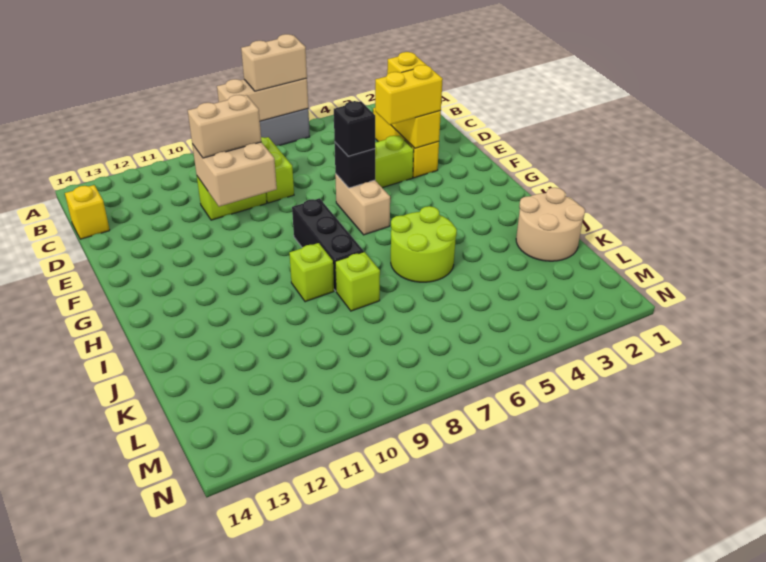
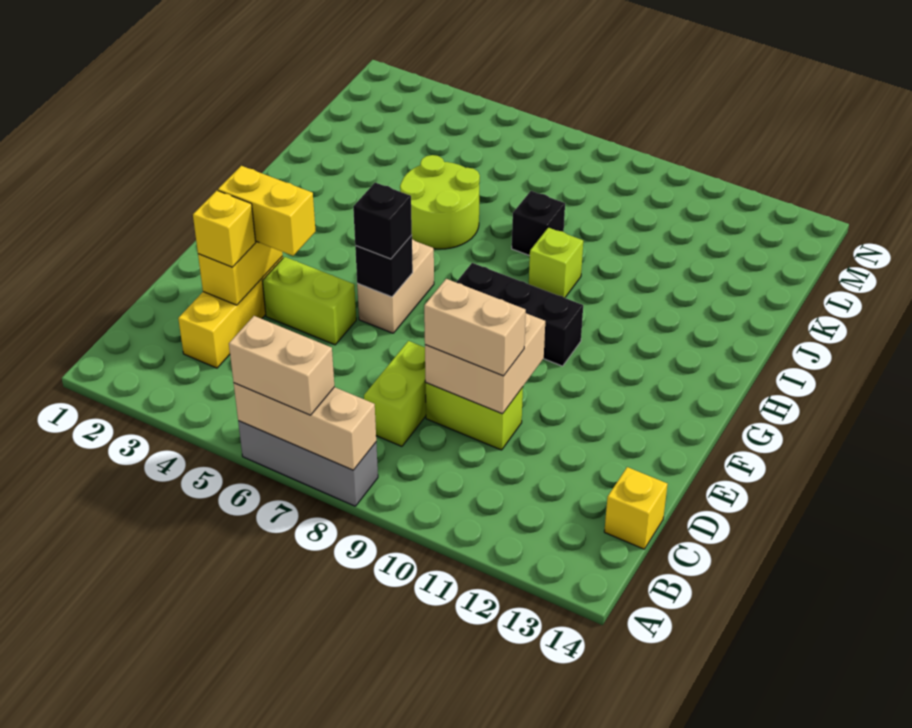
black 1x3 brick [292,198,364,291] -> black 1x3 brick turned to [456,263,583,366]
tan 2x2 round brick [516,188,585,261] -> none
lime 1x1 brick [335,252,380,311] -> black 1x1 brick [512,191,565,256]

